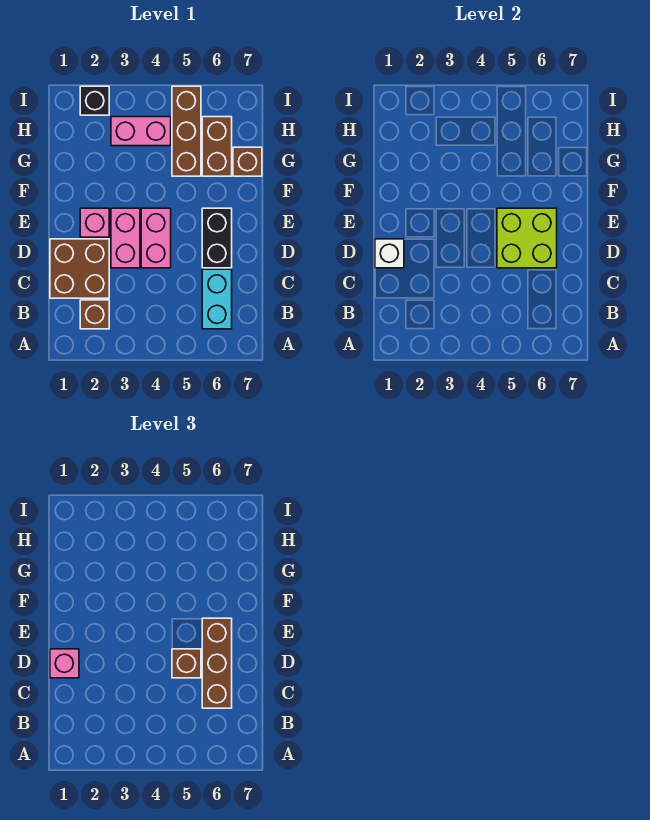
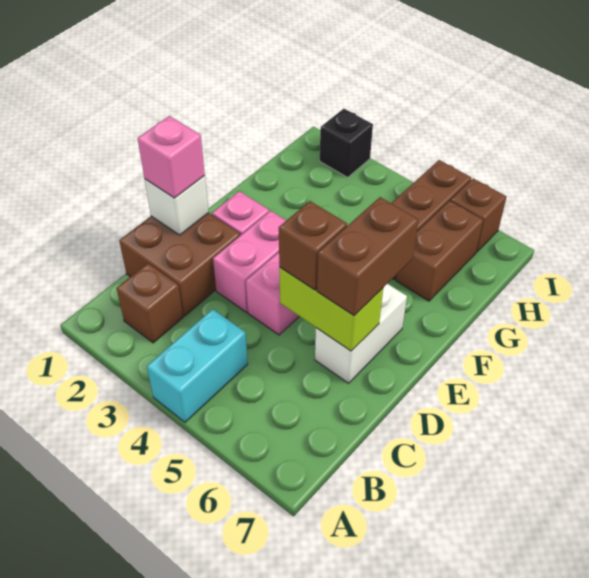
cyan 1x2 brick [202,269,232,329] -> cyan 1x2 brick moved to [147,309,248,422]
brown 1x3 brick [202,618,232,708] -> brown 1x2 brick [317,197,418,316]
lime 2x2 brick [497,208,557,268] -> lime 1x2 brick [279,268,383,351]
black 1x2 brick [202,208,232,268] -> white 1x2 brick [315,284,407,383]
brown 1x1 brick [233,147,262,176] -> brown 1x1 brick moved to [451,178,507,252]
pink 1x2 brick [111,117,171,146] -> none

